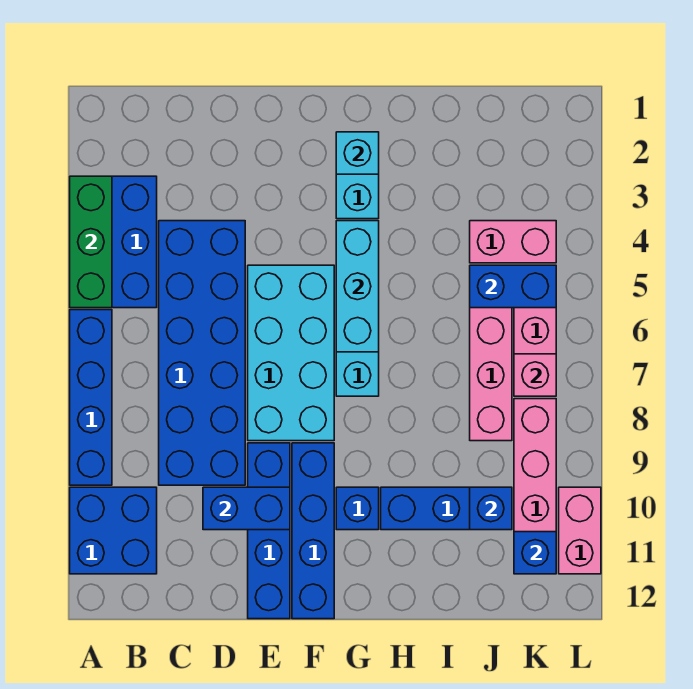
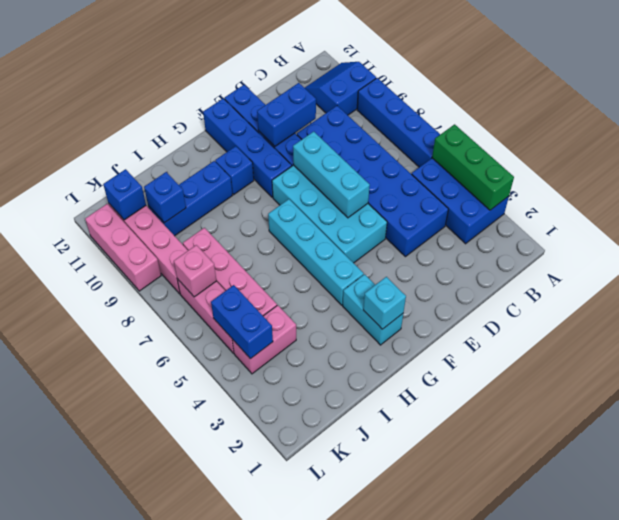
blue 2x2 brick [70,487,157,574] -> blue 2x2 slope [305,62,376,115]
cyan 1x3 brick [336,221,379,352] -> cyan 1x3 brick moved to [293,132,370,218]
blue 1x2 brick [470,265,556,308] -> blue 1x2 brick turned to [211,285,273,359]
pink 1x2 brick [559,487,601,574] -> pink 1x3 brick [85,204,161,291]

